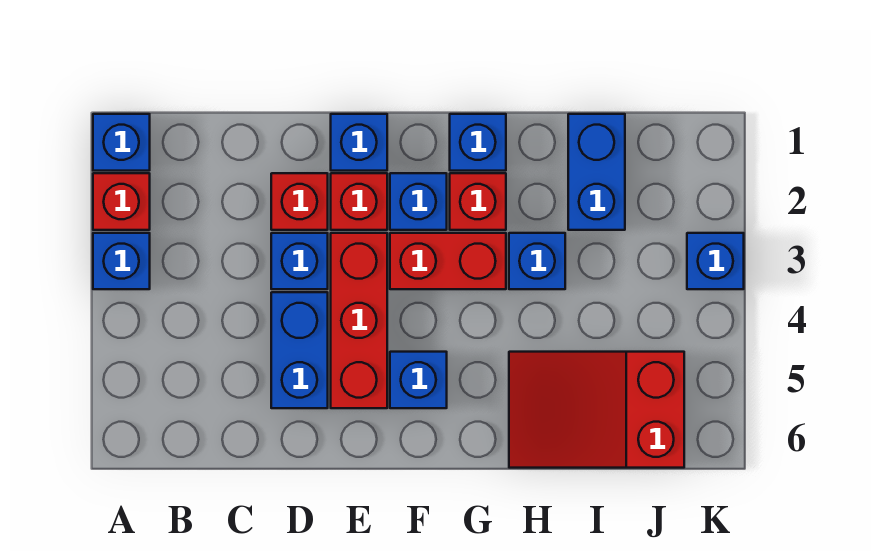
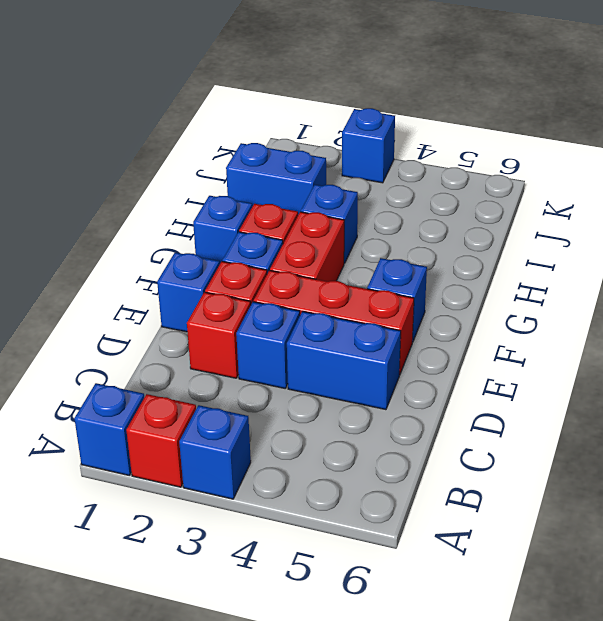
red 2x3 slope [509,352,684,468] -> none

